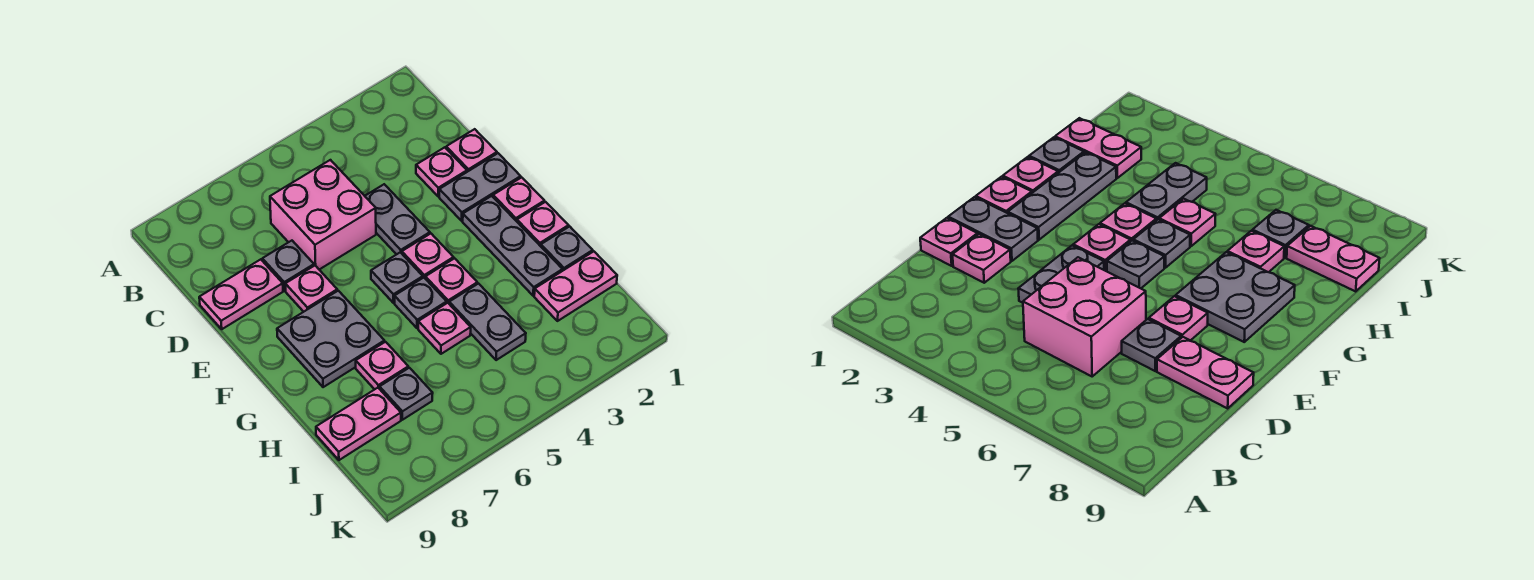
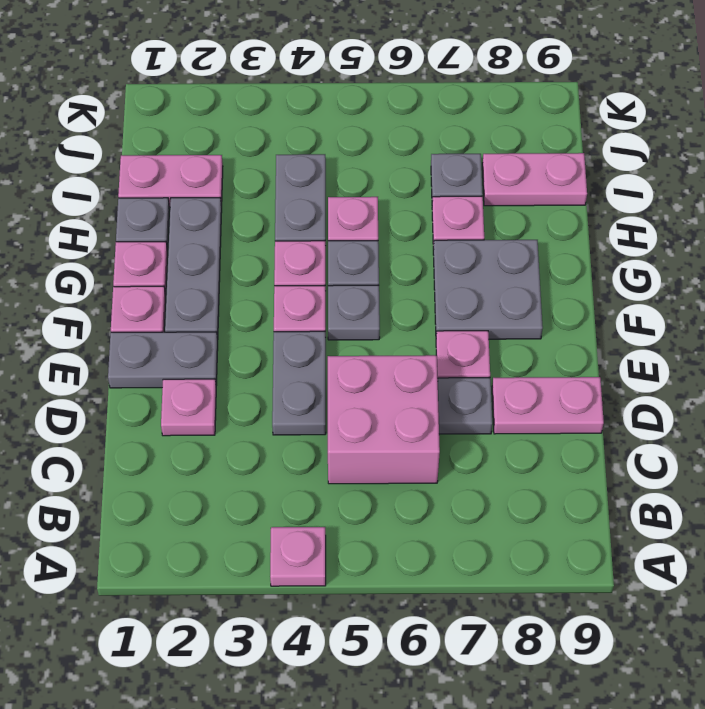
pink 1x1 plate [446,129,497,172] -> pink 1x1 plate moved to [270,527,326,586]

